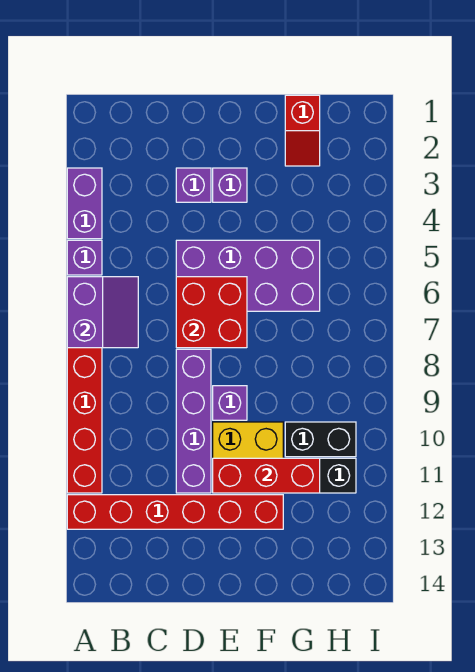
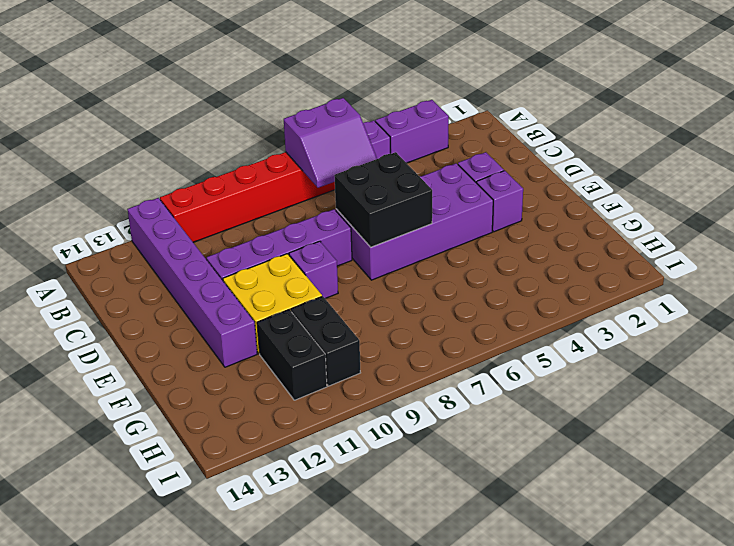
red 1x6 brick [67,495,283,529] -> purple 1x6 brick [127,198,257,367]
purple 2x4 brick [176,240,320,311] -> purple 2x4 brick turned to [336,163,493,280]
red 2x2 brick [176,277,247,348] -> black 2x2 brick [334,152,432,247]
red 1x3 brick [213,458,320,493] -> none
red 1x2 slope [285,95,320,166] -> none

